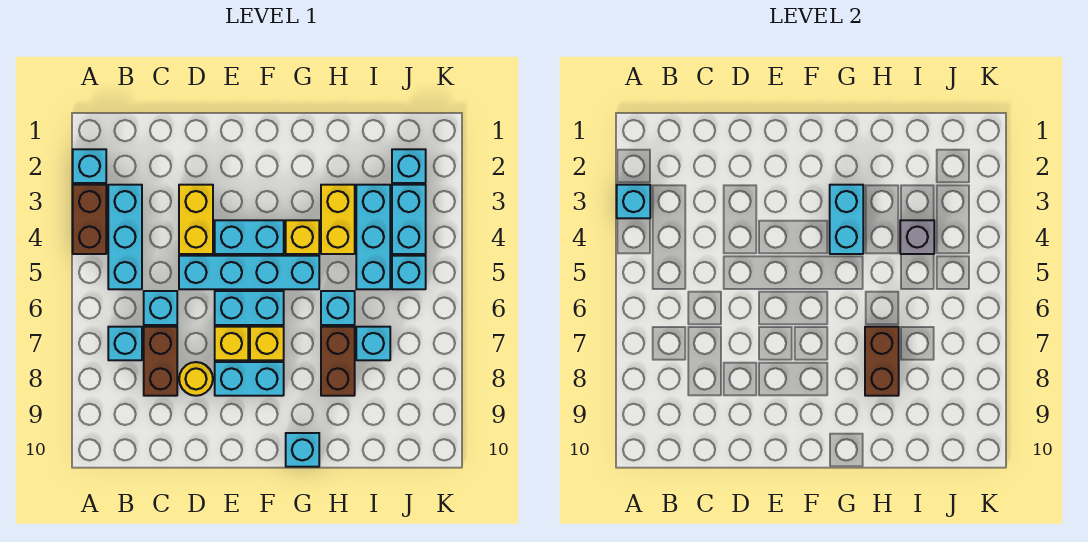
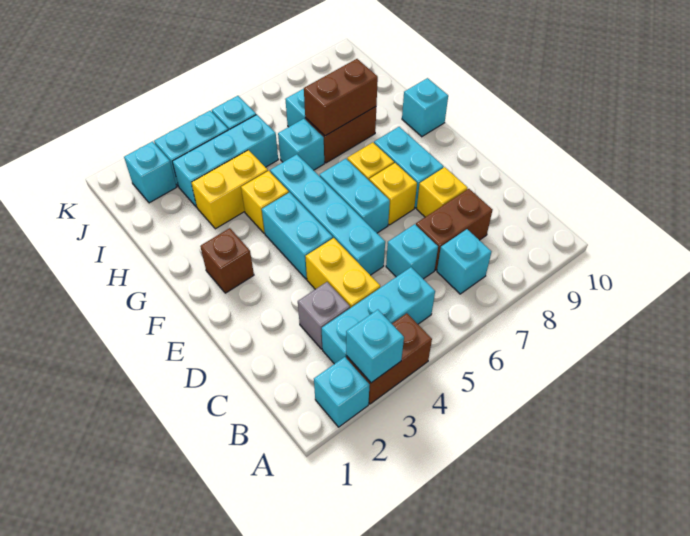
yellow 1x2 brick [179,185,213,254] -> yellow 1x2 brick turned to [305,238,380,308]
yellow 1x1 round brick [179,362,213,396] -> yellow 1x1 brick [417,167,468,217]
none -> brown 1x1 brick [200,228,254,293]
cyan 1x2 brick [830,185,863,254] -> none
grey 1x1 brick [900,220,934,254] -> grey 1x1 brick moved to [298,282,350,349]

